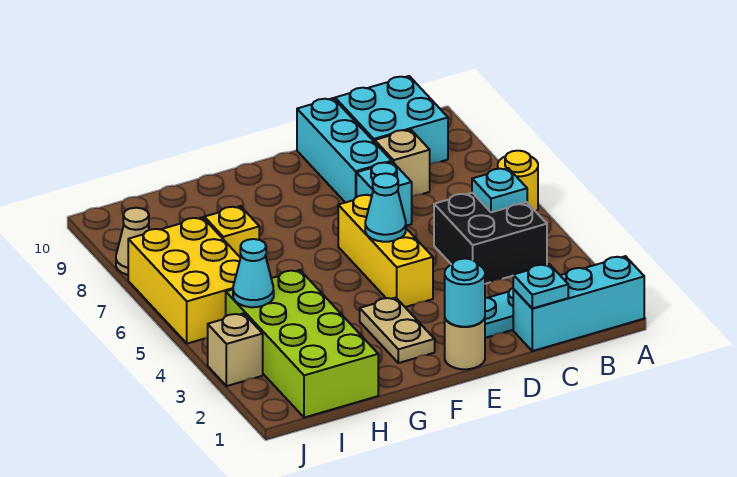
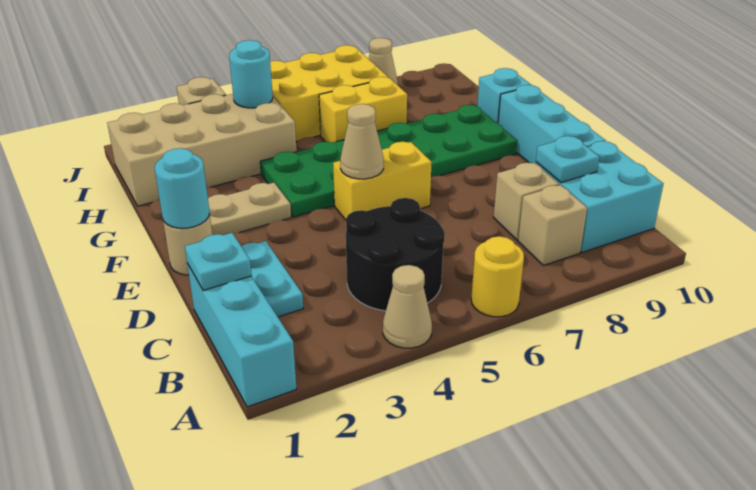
none -> tan 1x1 cone [383,265,432,348]
black 2x2 brick [434,193,547,284] -> black 2x2 round brick [346,198,445,311]
cyan 1x1 plate [472,168,527,212] -> cyan 1x1 plate moved to [536,136,599,183]
none -> tan 1x1 brick [518,185,587,265]
cyan 1x1 brick [356,162,412,226] -> cyan 1x1 brick moved to [477,68,531,124]
cyan 1x3 brick [297,98,392,203] -> cyan 1x3 brick turned to [498,85,606,164]
yellow 1x3 brick [338,195,433,307] -> yellow 1x2 brick [333,142,432,220]
cyan 1x1 cone [365,173,406,242] -> tan 1x1 cone [340,104,384,179]
none -> green 2x6 plate [260,105,518,217]
lime 2x4 brick [226,270,378,418] -> tan 2x4 brick [107,94,297,206]
yellow 1x1 brick [204,206,259,258] -> yellow 1x2 brick [319,77,407,143]
cyan 1x1 cone [233,239,274,307] -> cyan 1x1 round brick [229,40,273,108]

